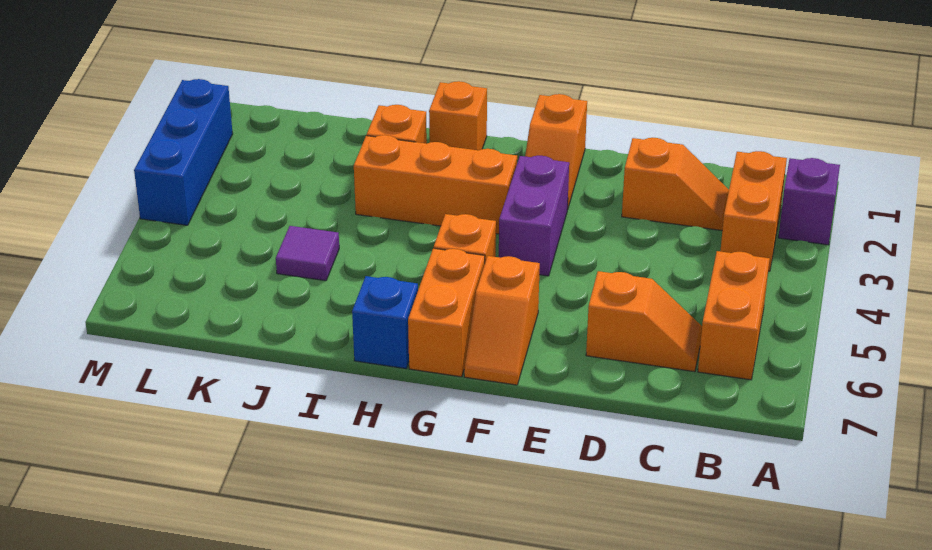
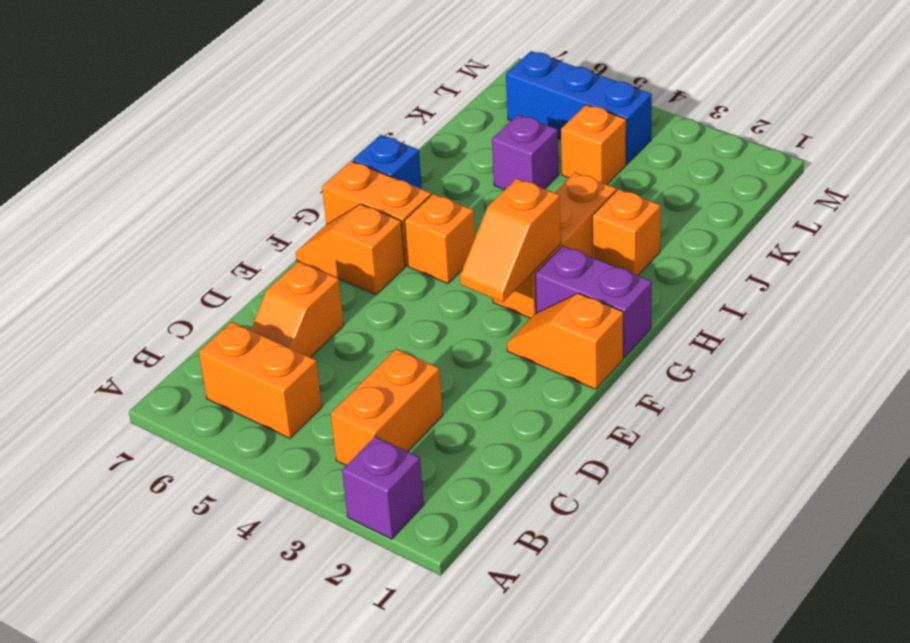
orange 1x2 brick [720,151,787,271] -> orange 1x2 brick turned to [331,349,443,465]
orange 1x2 slope [622,138,729,230] -> orange 1x2 slope moved to [460,179,561,302]
purple 1x2 brick [499,156,569,276] -> purple 1x2 brick moved to [535,246,652,358]
orange 1x1 brick [429,81,487,150] -> orange 1x1 brick moved to [561,105,626,184]
purple 1x1 tile [276,226,339,281] -> purple 1x1 brick [492,115,559,190]
blue 1x3 brick [134,79,233,225] -> blue 1x3 brick moved to [506,51,652,164]

